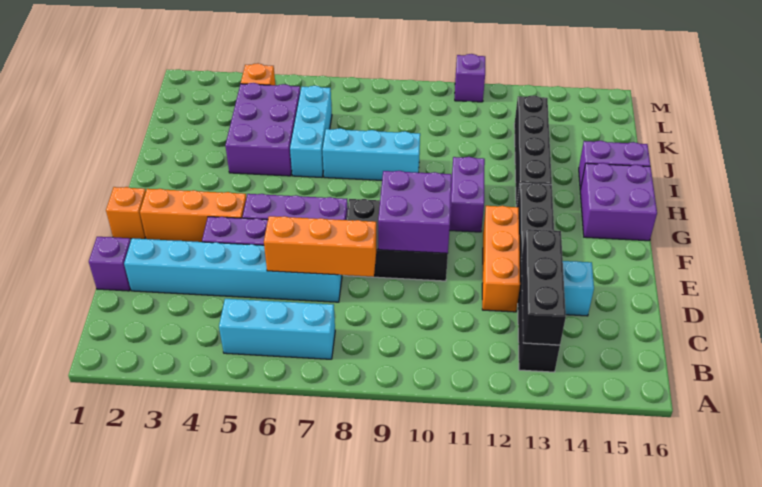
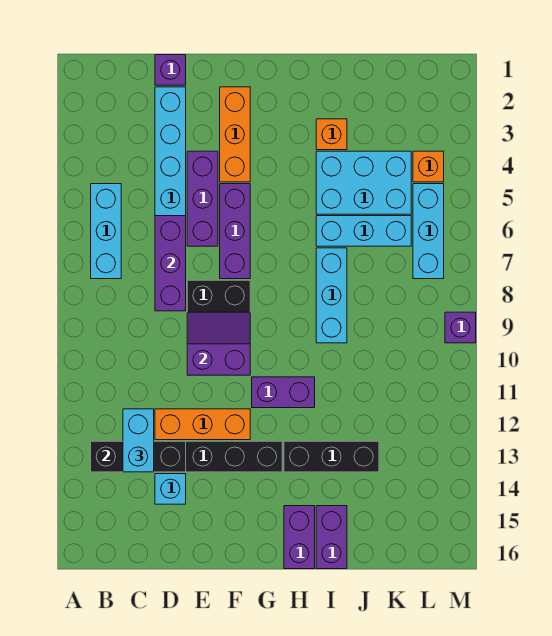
none -> cyan 1x2 brick [123,409,154,472]
orange 1x3 brick [264,216,376,277] -> purple 1x3 brick [155,216,186,311]
purple 2x2 brick [378,171,452,253] -> purple 2x2 slope [187,312,250,375]
orange 1x1 brick [106,187,146,239] -> orange 1x1 brick moved to [316,119,347,150]
purple 2x2 brick [580,163,657,241] -> purple 1x2 brick [284,506,315,569]
black 1x4 brick [514,95,552,207] -> black 1x3 brick [284,441,379,472]
purple 2x3 brick [225,83,300,176] -> cyan 2x3 brick [316,151,411,214]
none -> cyan 1x3 brick [413,184,444,279]
purple 1x1 brick [455,54,485,102] -> purple 1x1 brick moved to [445,312,476,343]

